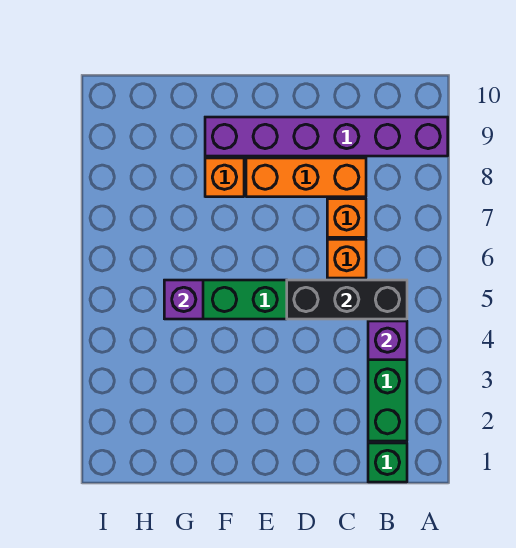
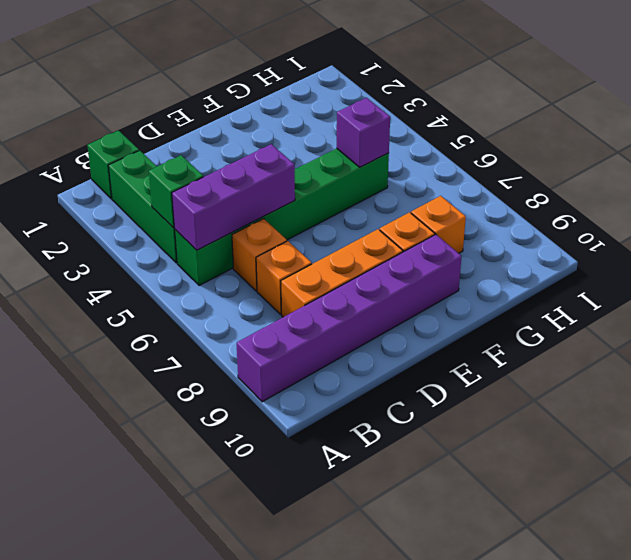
purple 1x1 brick [368,321,407,360] -> green 1x1 brick [149,155,203,228]
black 1x3 brick [287,280,407,319] -> purple 1x3 brick [172,144,295,250]
none -> orange 1x1 brick [411,196,466,253]

